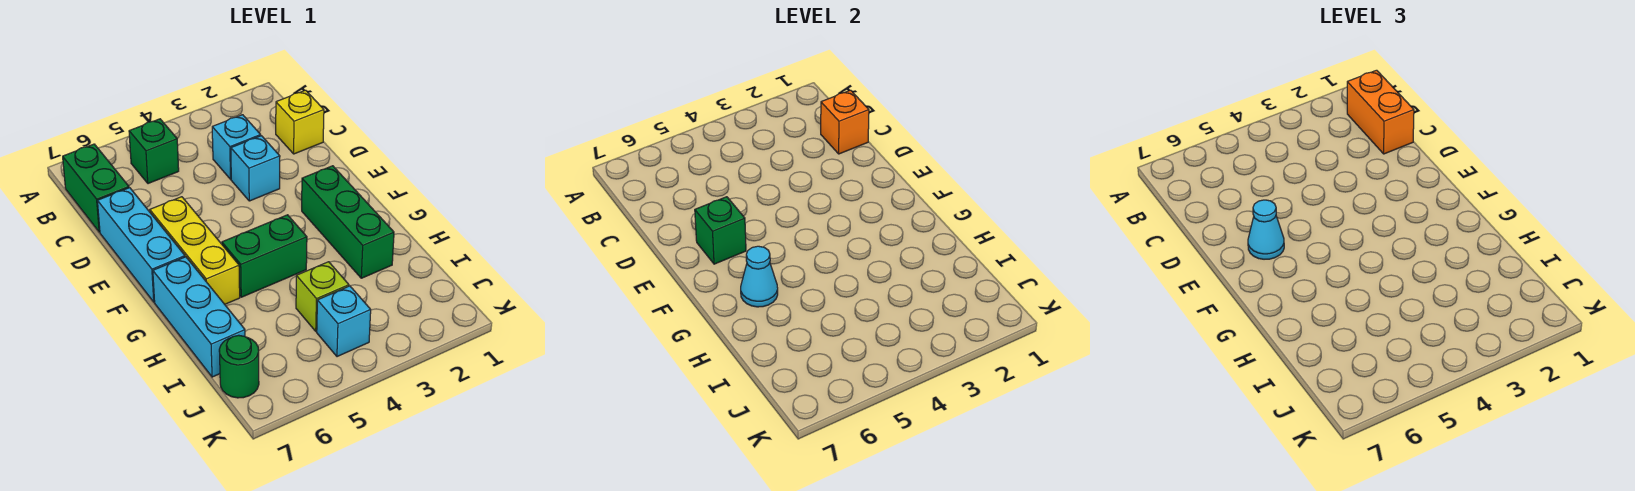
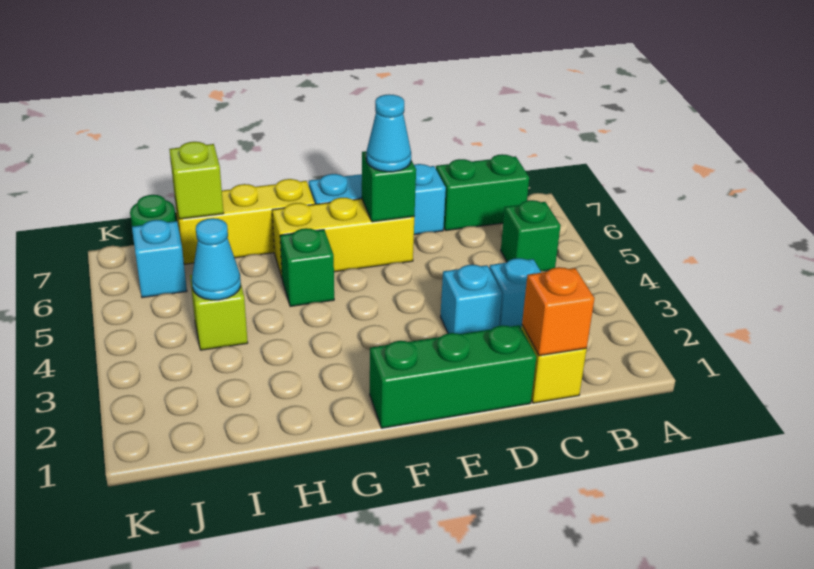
orange 1x2 brick [1347,70,1414,154] -> none
green 1x3 brick [302,166,394,278] -> green 1x3 brick moved to [370,325,536,428]
green 1x2 brick [222,215,307,297] -> green 1x1 brick [280,228,334,306]
cyan 1x1 cone [741,246,778,307] -> cyan 1x1 cone moved to [192,218,241,300]
cyan 1x3 brick [153,257,245,377] -> yellow 1x3 brick [175,179,315,264]
none -> lime 1x1 brick [169,142,224,219]
cyan 1x1 brick [317,286,371,357] -> cyan 1x1 brick moved to [132,220,187,298]

